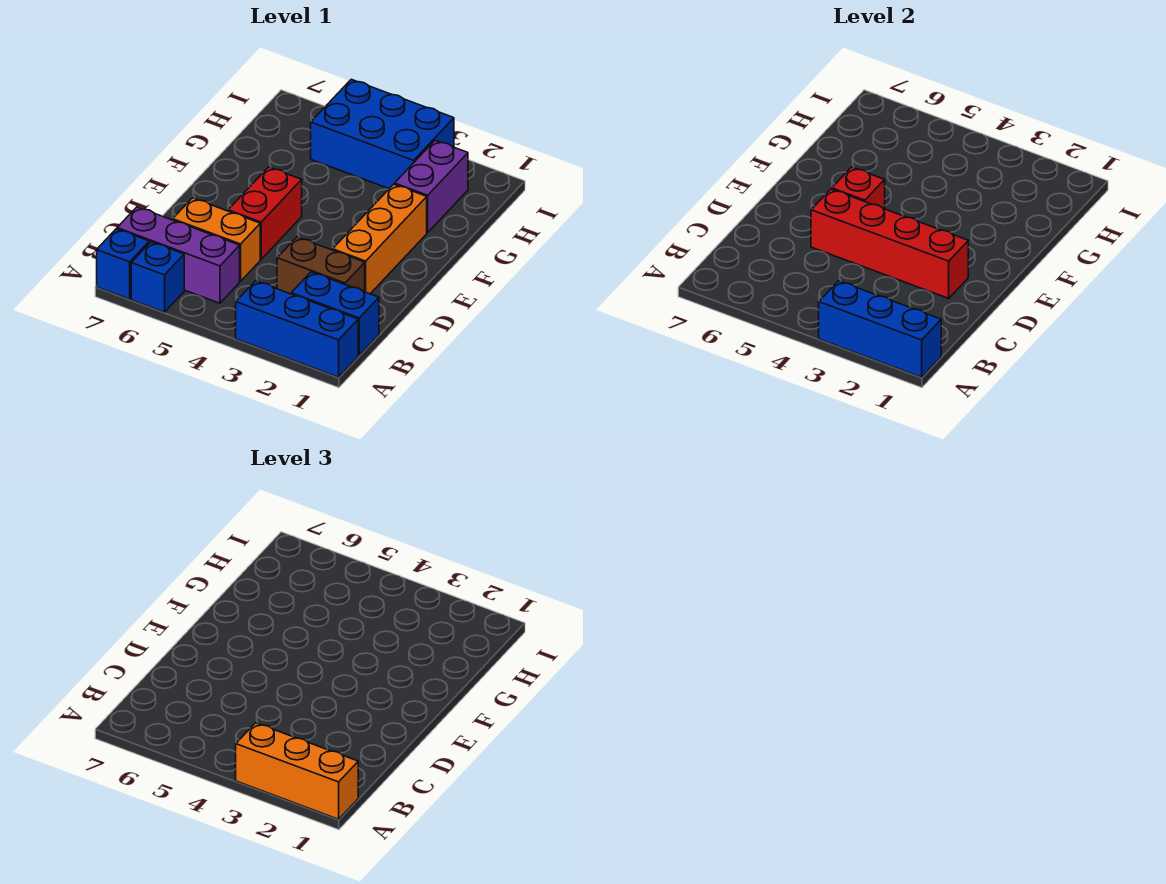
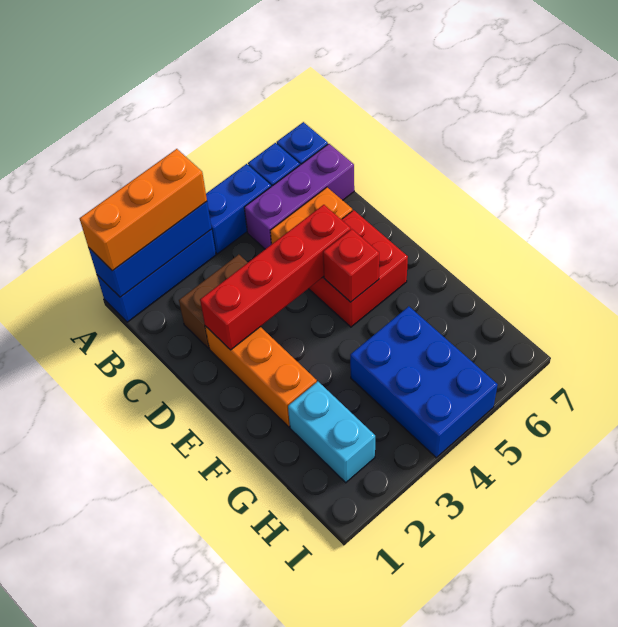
blue 1x2 brick [291,272,379,355] -> blue 1x2 brick moved to [206,164,271,254]
red 1x2 brick [228,167,302,259] -> red 2x2 brick [309,210,408,327]
purple 1x2 brick [395,140,468,233] -> cyan 1x2 brick [288,381,375,483]
blue 2x3 brick [311,79,454,189] -> blue 2x3 brick turned to [350,306,498,458]

